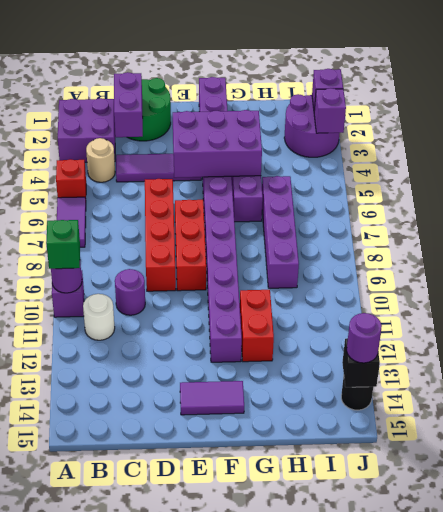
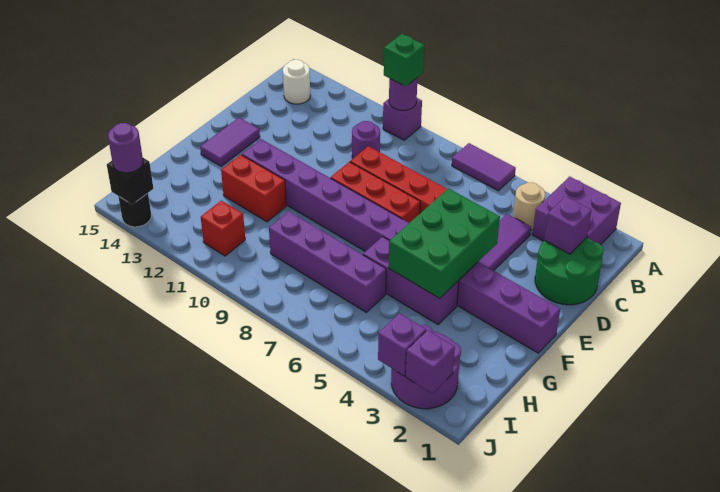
red 1x1 brick [56,159,86,199] -> red 1x1 brick moved to [201,200,245,256]
white 1x1 round brick [83,294,115,340] -> white 1x1 round brick moved to [283,60,310,104]
purple 1x2 brick [114,72,143,137] -> purple 1x1 brick [544,196,592,254]
purple 2x3 brick [173,110,262,178] -> green 2x3 brick [389,189,500,298]

